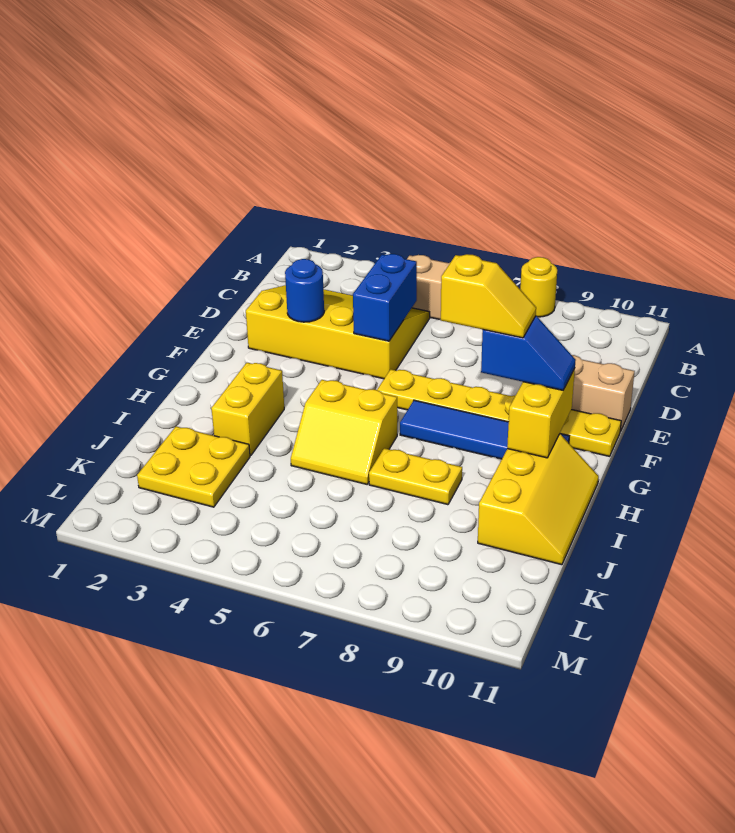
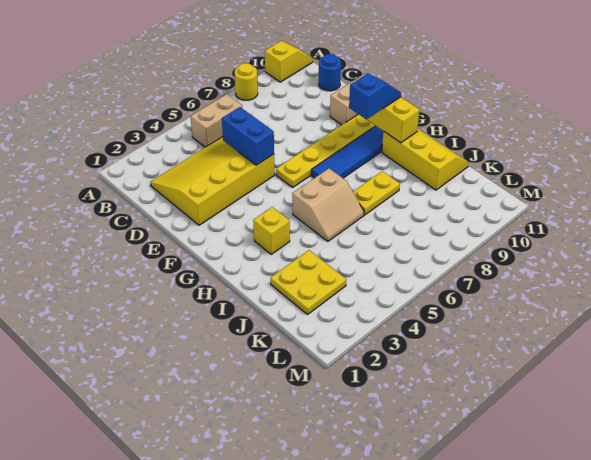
blue 1x1 round brick [285,259,324,322] -> blue 1x1 round brick moved to [319,54,341,91]
yellow 1x2 slope [441,254,536,338] -> yellow 1x2 slope moved to [265,41,313,82]
yellow 1x2 brick [211,363,284,456] -> yellow 1x1 brick [253,207,290,254]
yellow 2x2 slope [291,380,397,484] -> tan 2x2 slope [292,168,364,241]

